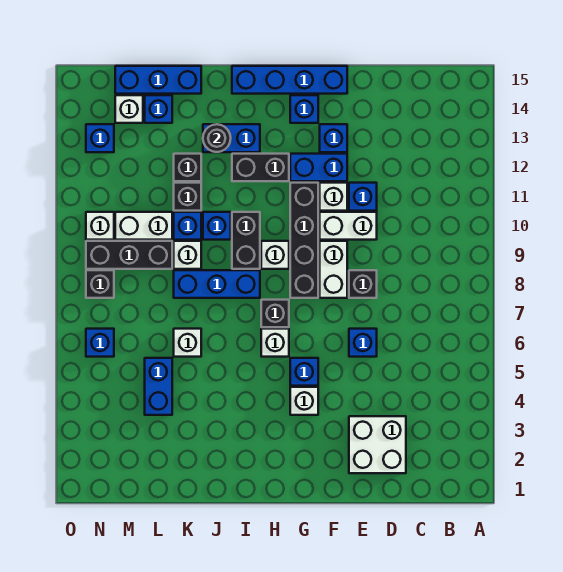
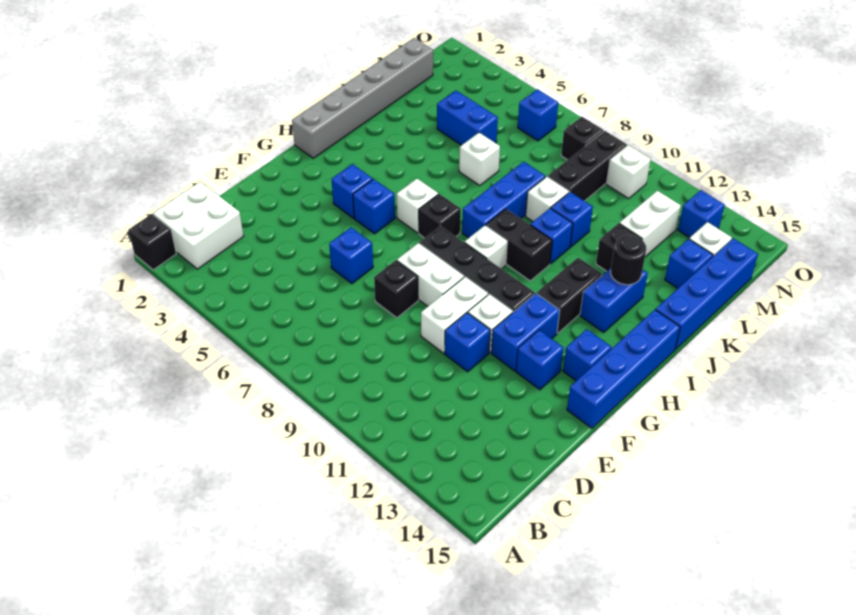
white 2x2 brick [349,416,406,473] -> white 2x2 brick moved to [153,182,244,269]
white 1x1 brick [290,387,318,415] -> blue 1x1 brick [332,164,373,218]
none -> grey 1x6 brick [292,38,433,158]
black 1x1 brick [174,183,201,211] -> black 1x1 brick moved to [128,214,176,270]
blue 1x3 brick [115,66,201,94] -> blue 1x4 brick [656,238,758,350]
white 1x2 brick [115,212,172,240] -> white 1x2 brick moved to [619,191,681,257]

